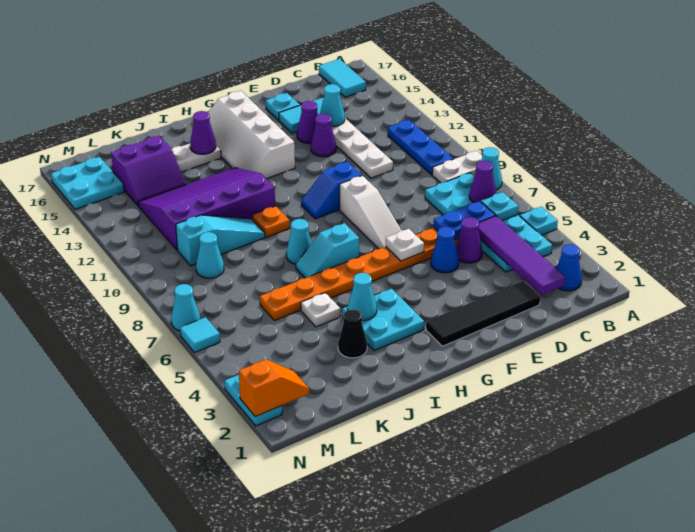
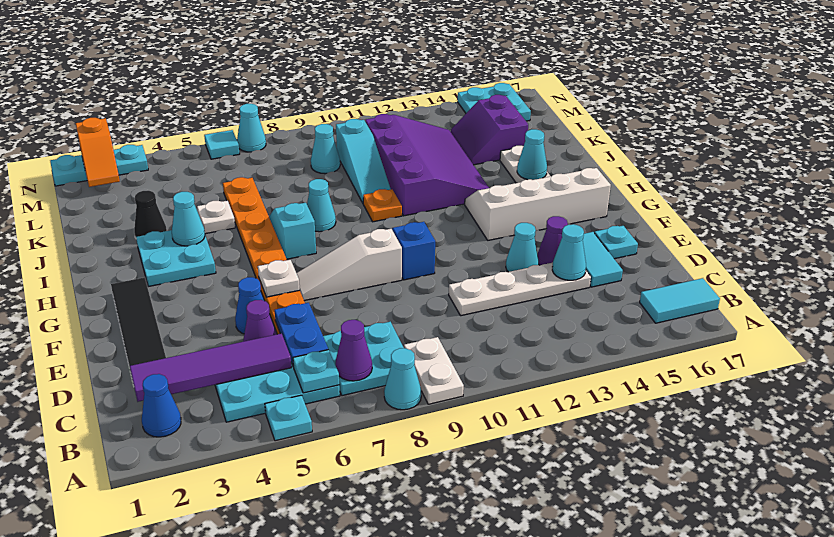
blue 1x3 plate [388,120,453,175] -> none
purple 1x1 cone [311,114,336,157] -> cyan 1x1 cone [506,223,539,272]
purple 1x1 cone [190,111,216,154] -> cyan 1x1 cone [517,129,547,180]
cyan 1x2 plate [225,374,282,426] -> cyan 1x3 plate [50,145,148,186]

